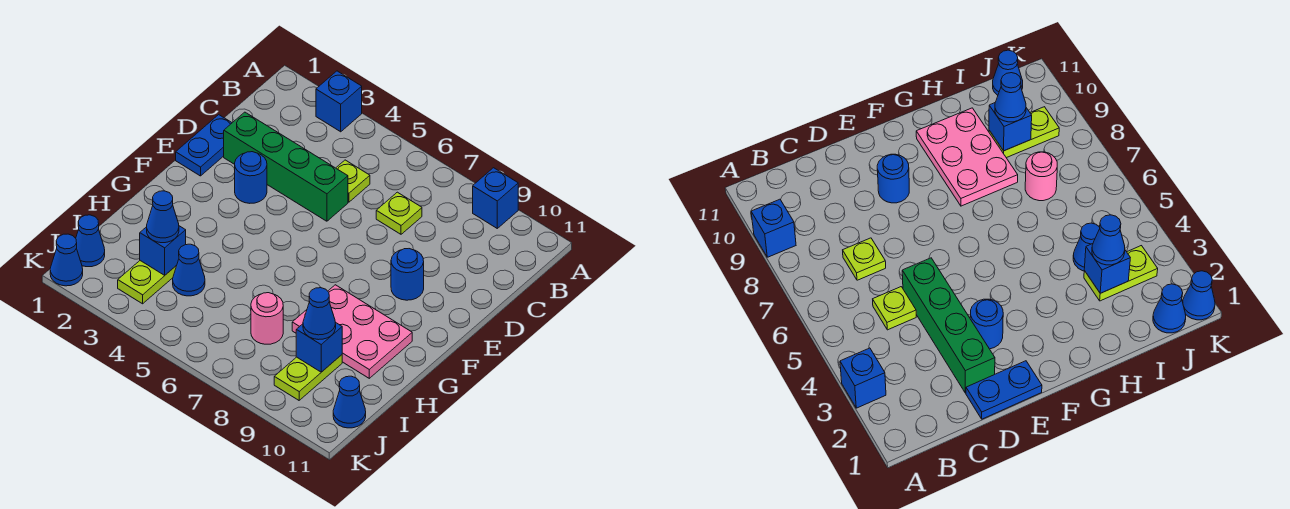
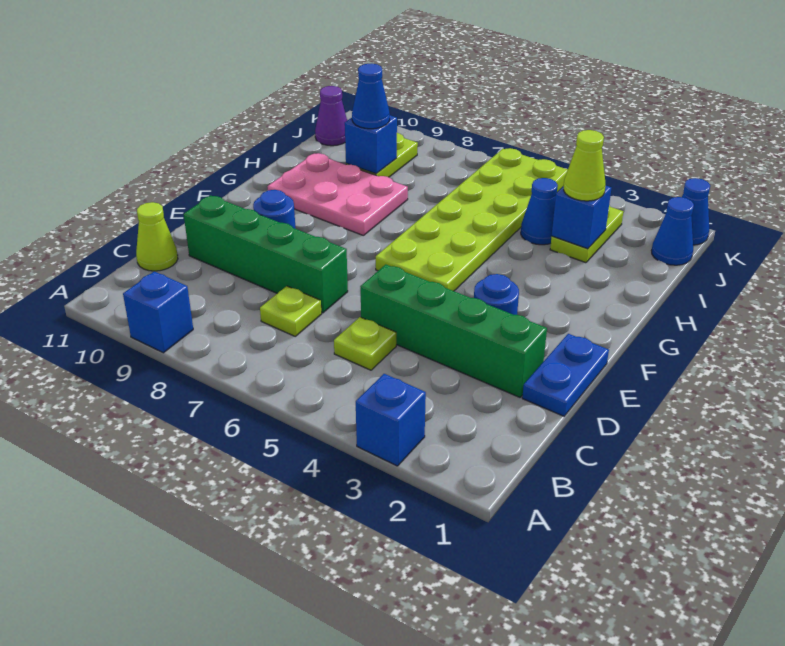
none -> lime 1x1 cone [136,202,178,271]
none -> green 1x4 brick [184,196,348,313]
none -> lime 2x6 plate [376,148,568,291]
blue 1x1 cone [147,191,179,243] -> lime 1x1 cone [564,130,606,201]
pink 1x1 round brick [251,293,283,344] -> none
blue 1x1 cone [333,376,366,428] -> purple 1x1 cone [315,86,347,146]

